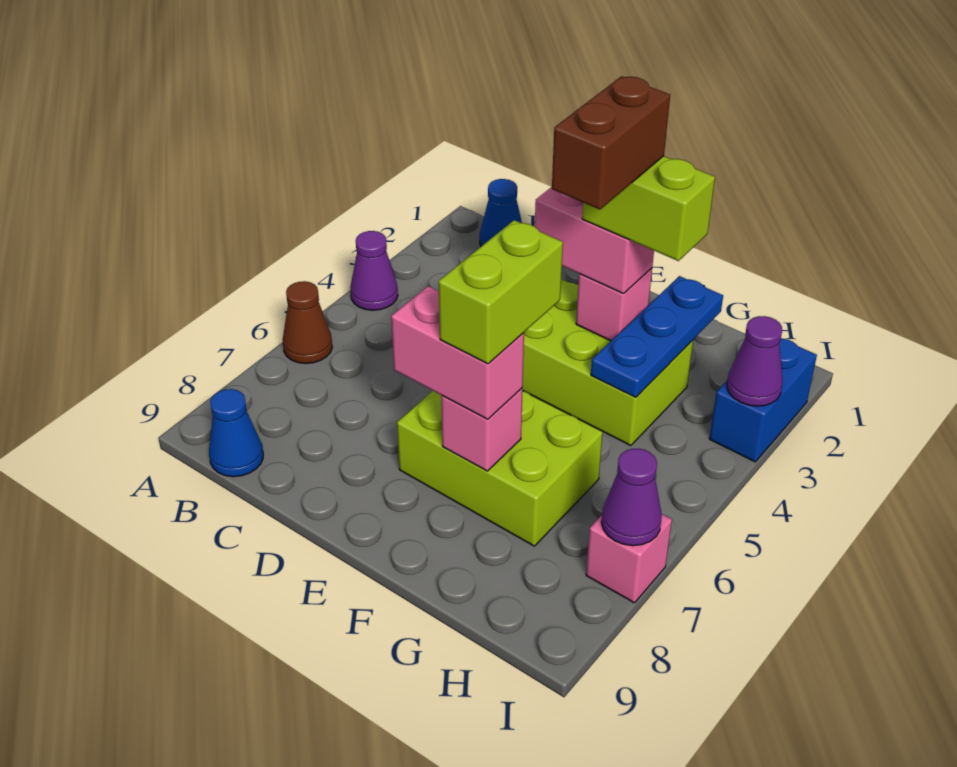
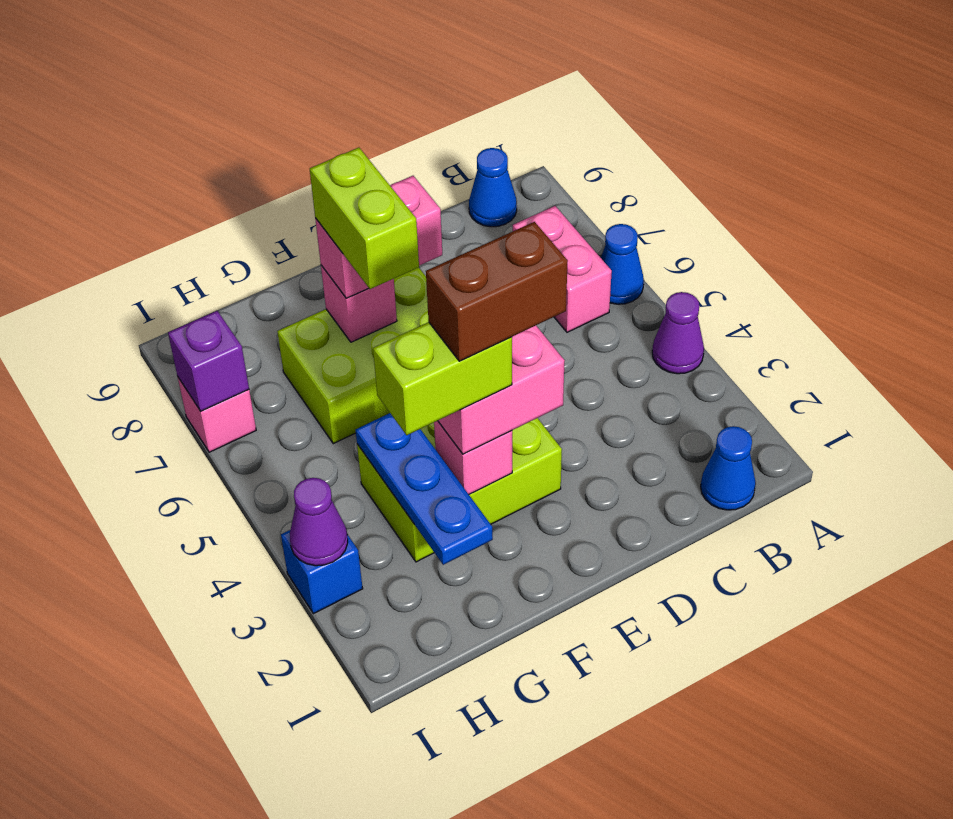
brown 1x1 cone [283,281,332,364] -> blue 1x1 cone [601,224,644,304]
none -> pink 1x2 brick [513,206,612,332]
brown 1x2 brick [552,76,670,210] -> brown 1x2 brick turned to [426,222,568,361]
blue 1x2 brick [709,338,817,462] -> blue 1x1 brick [281,530,363,614]
purple 1x1 cone [601,448,662,546] -> purple 1x1 brick [168,311,249,411]

